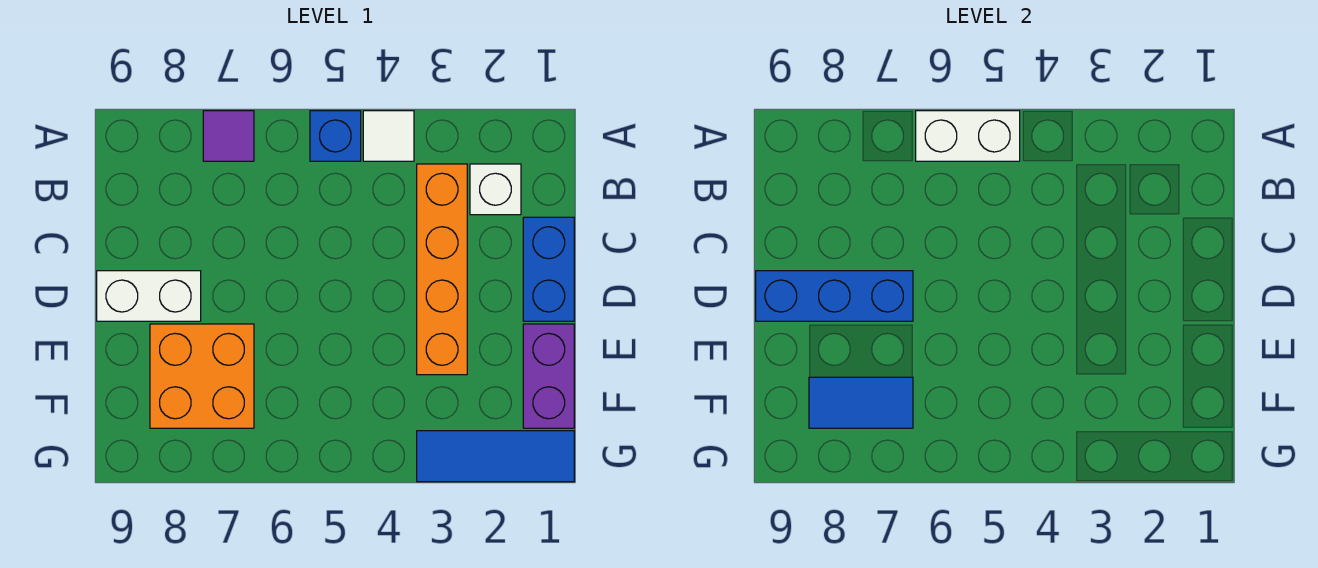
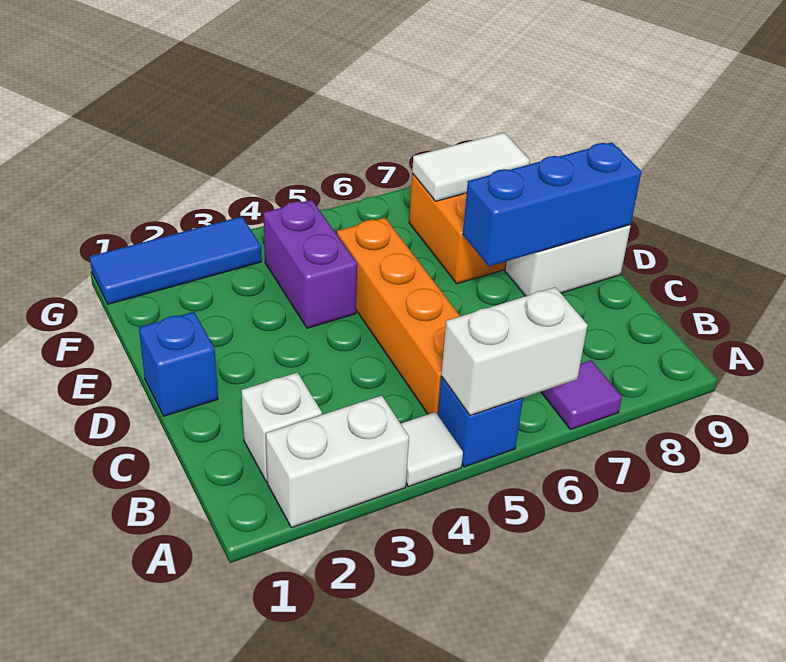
none -> white 1x2 brick [266,396,409,528]
orange 1x4 brick [417,164,467,375] -> orange 1x4 brick moved to [337,218,460,415]
blue 1x2 brick [523,217,574,321] -> blue 1x1 brick [139,312,218,416]
purple 1x2 brick [523,324,574,428] -> purple 1x2 brick moved to [264,200,357,328]
blue 1x2 tile [809,377,913,428] -> white 1x2 tile [412,133,530,201]

